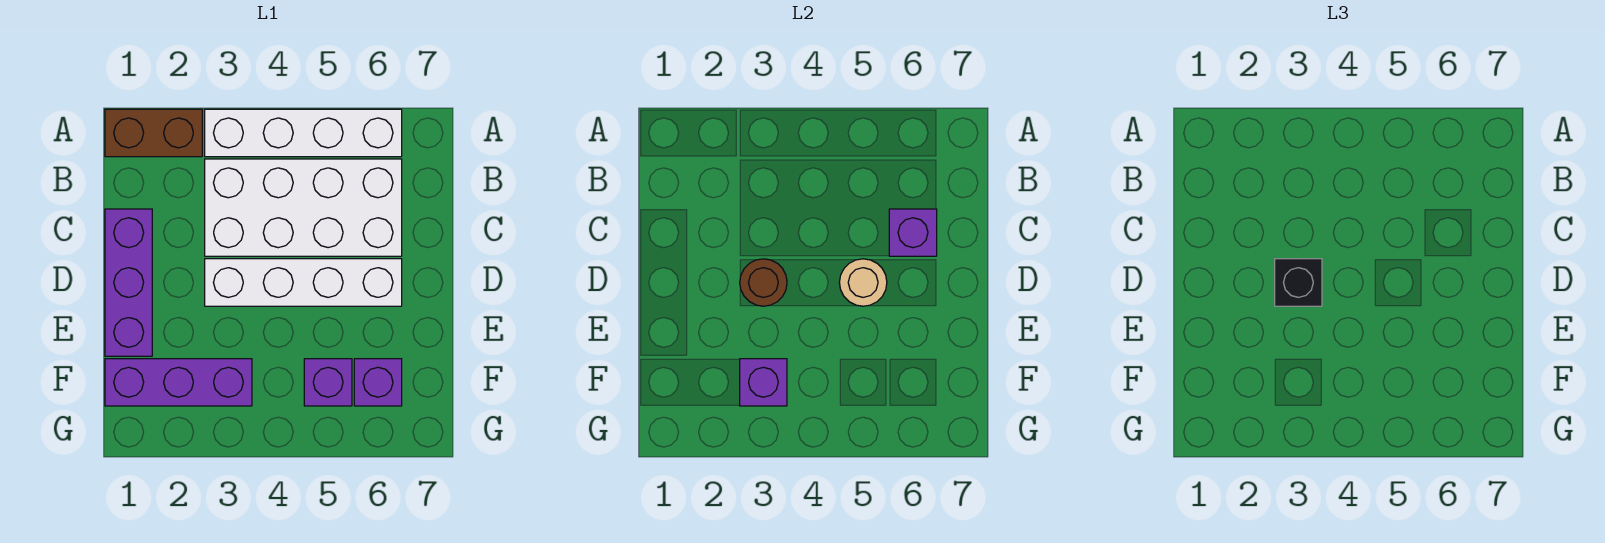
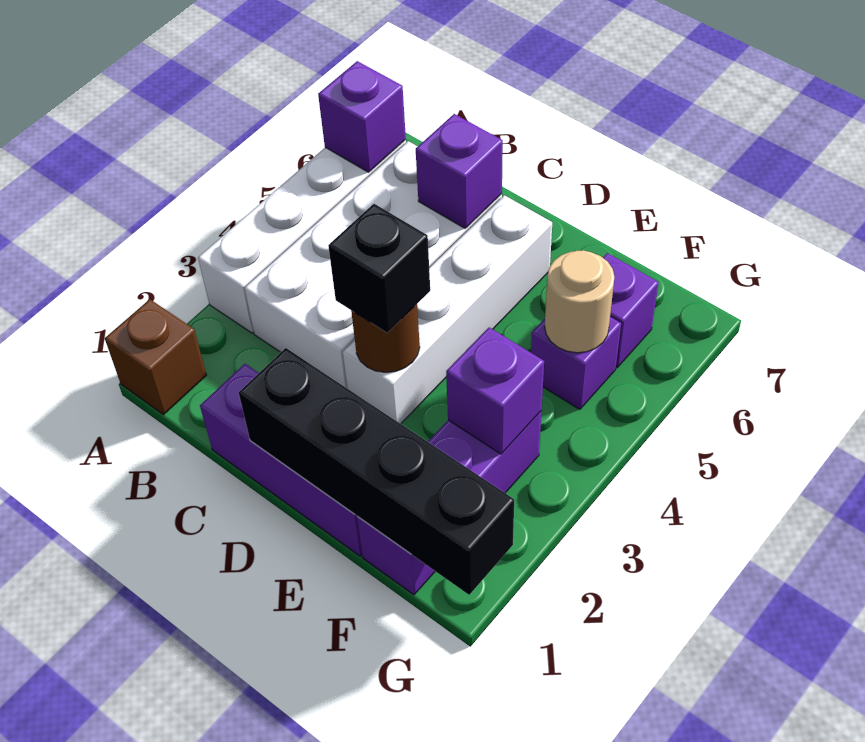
brown 1x2 brick [105,109,202,157] -> brown 1x1 brick [105,299,206,415]
none -> purple 1x1 brick [318,61,406,172]
none -> black 1x4 brick [239,348,514,595]
tan 1x1 round brick [839,259,887,306] -> tan 1x1 round brick moved to [545,250,614,353]

